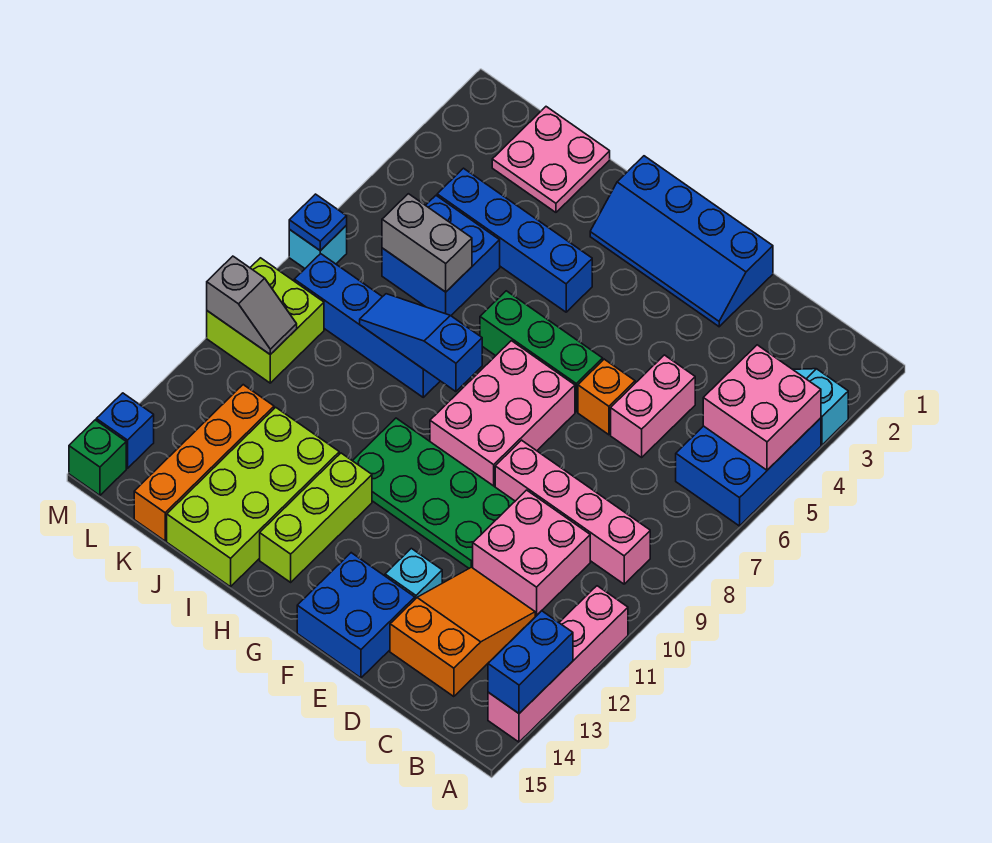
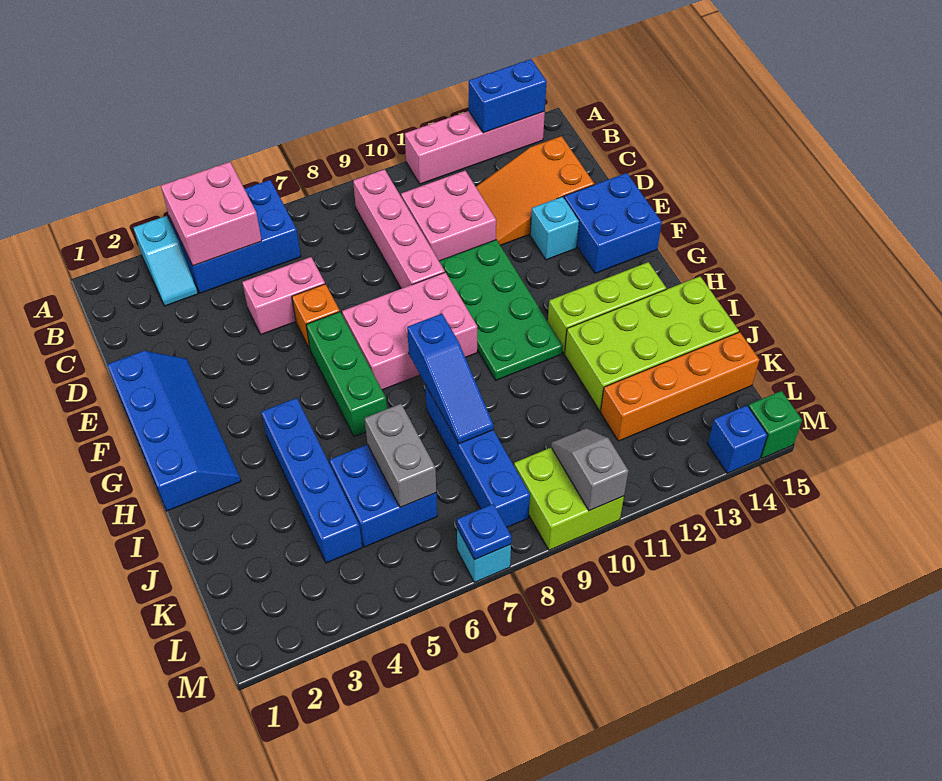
pink 2x2 plate [492,107,610,212] -> none

